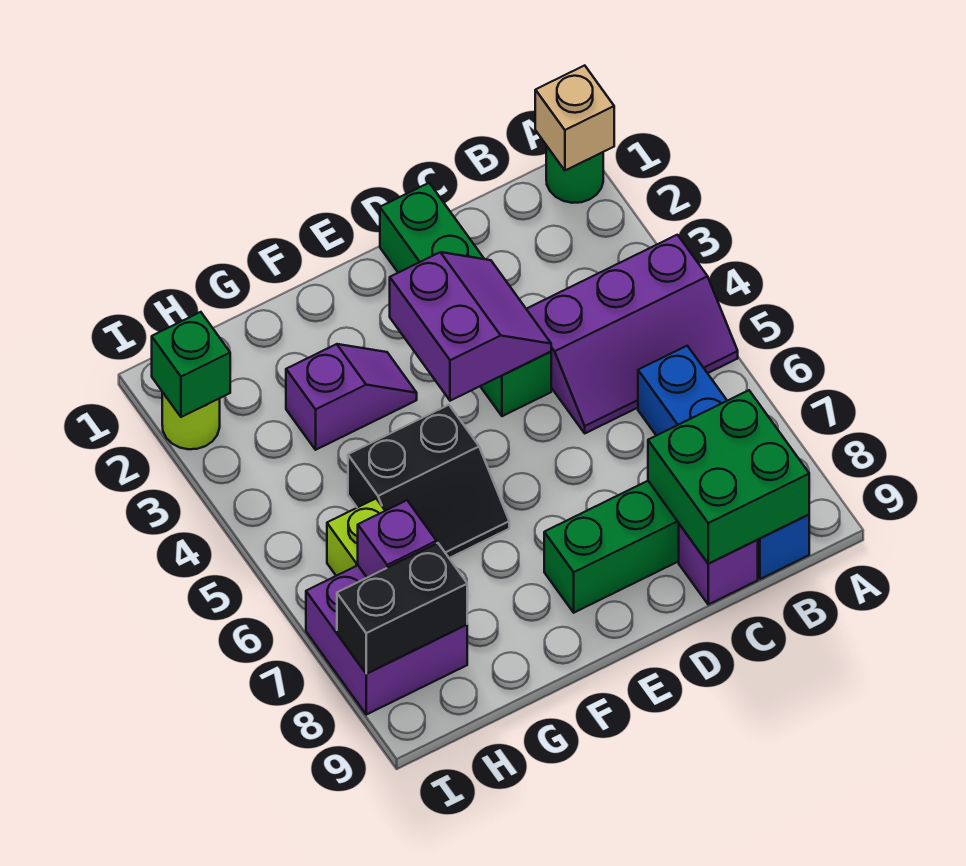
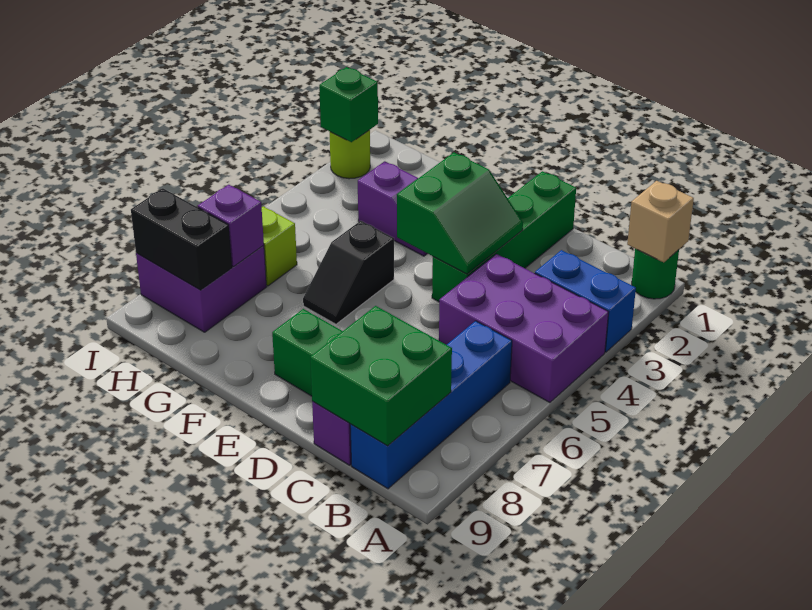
none -> blue 1x2 brick [535,250,636,352]
purple 2x3 slope [527,235,738,433] -> purple 2x3 brick [439,254,609,403]
purple 2x2 slope [390,252,551,401] -> green 2x2 slope [397,153,523,274]
black 2x2 slope [348,405,509,558] -> black 1x2 slope [303,221,394,324]

